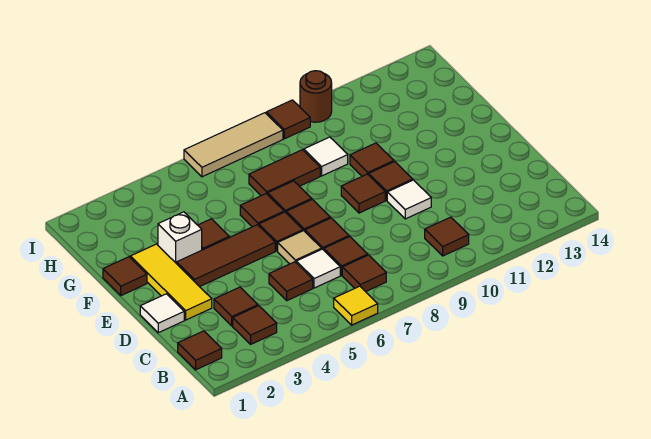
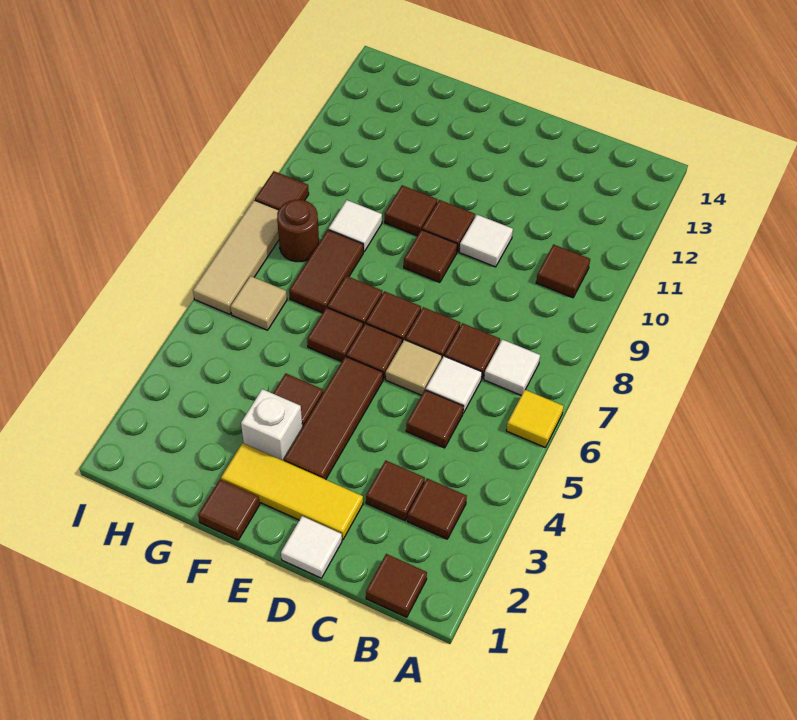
brown 1x1 tile [342,255,386,292] -> white 1x1 tile [484,339,540,395]
none -> tan 1x1 tile [230,276,287,330]
brown 1x1 round brick [300,71,332,122] -> brown 1x1 round brick moved to [277,200,319,262]

